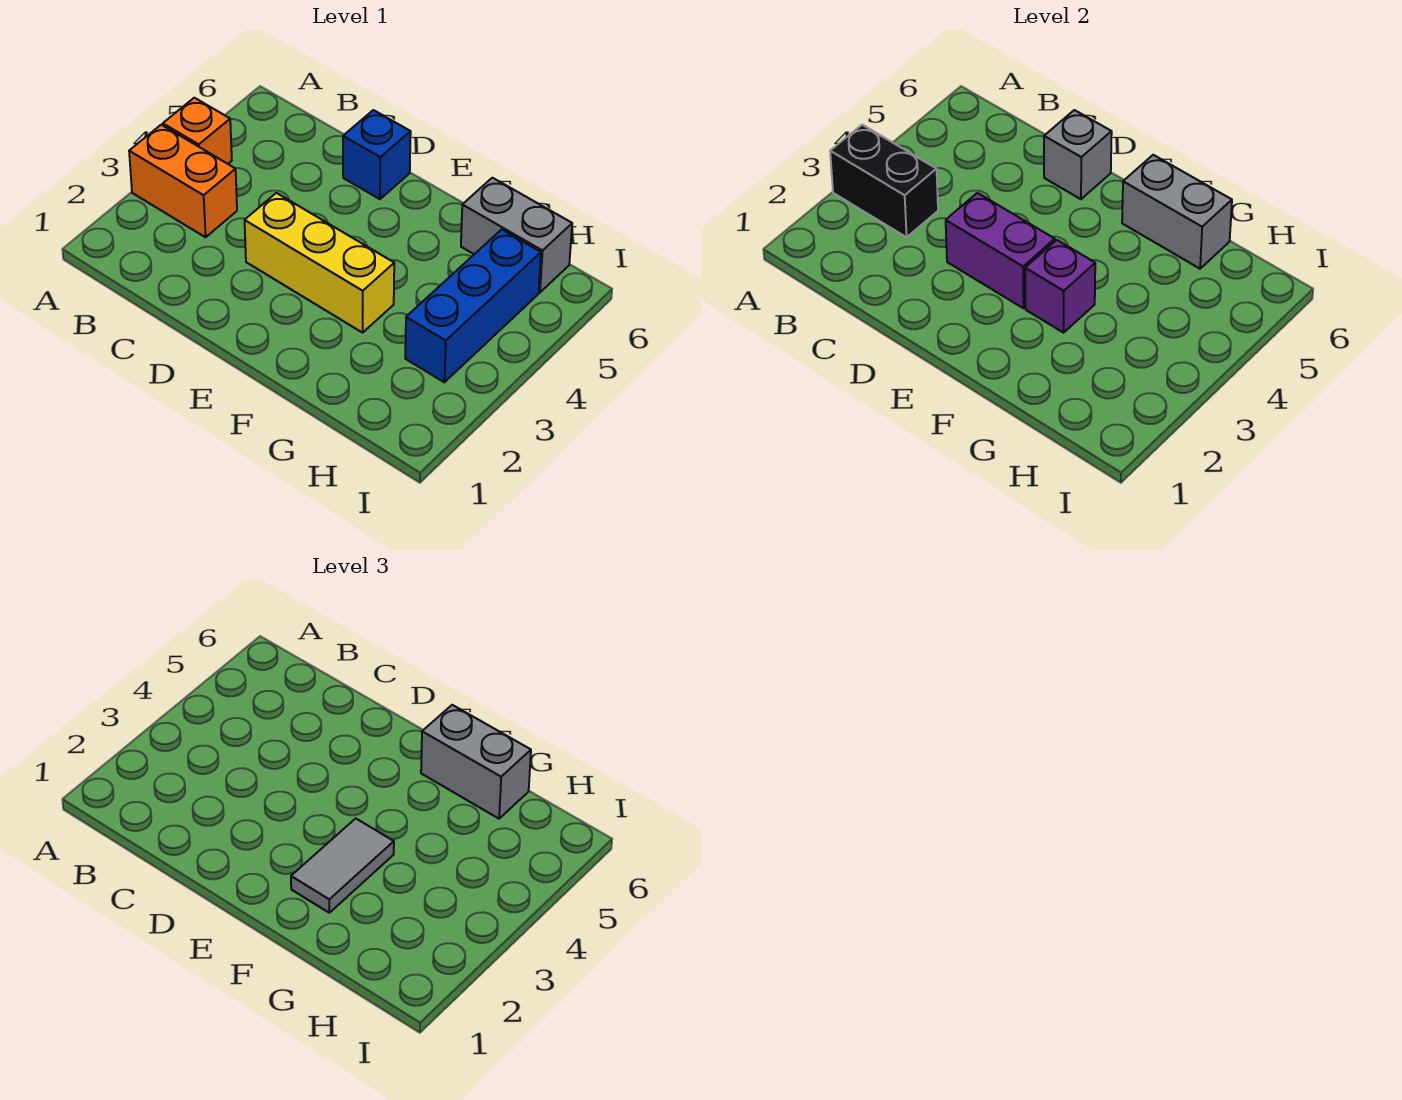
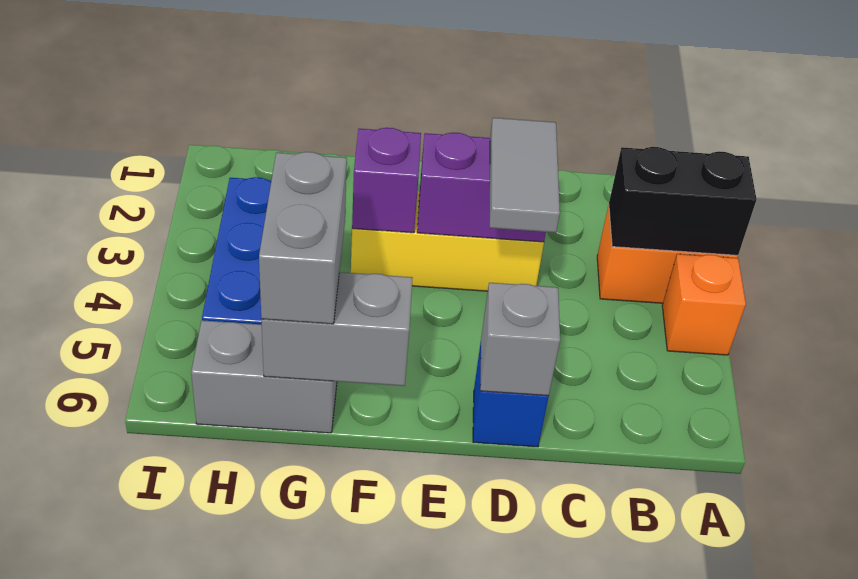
grey 1x2 tile [291,818,394,913] -> grey 1x2 tile moved to [489,118,560,233]
grey 1x2 brick [421,705,531,819] -> grey 1x2 brick turned to [259,152,347,324]

